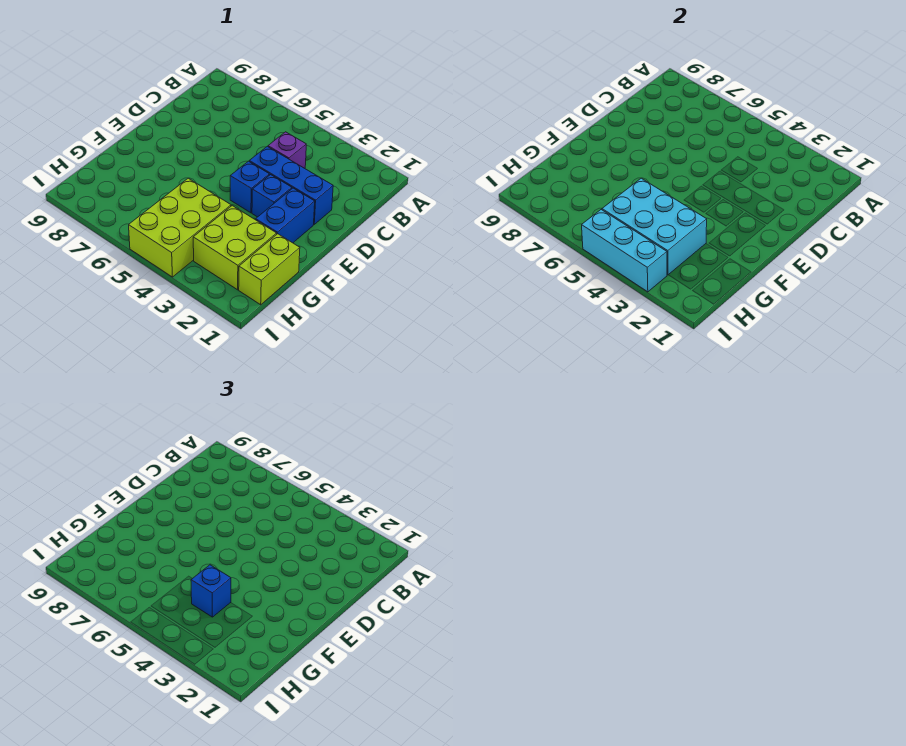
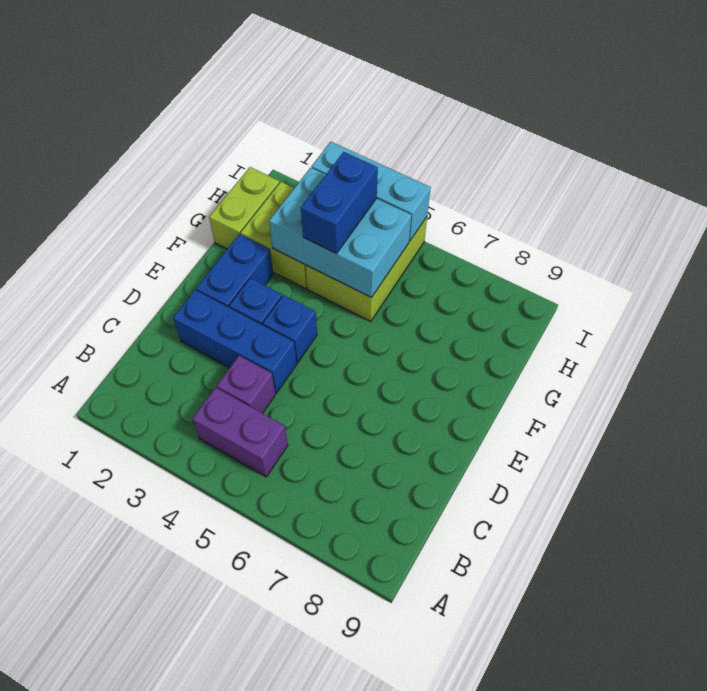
none -> purple 1x2 brick [192,388,288,477]
blue 1x1 brick [191,565,231,617] -> blue 1x2 brick [301,152,378,253]

